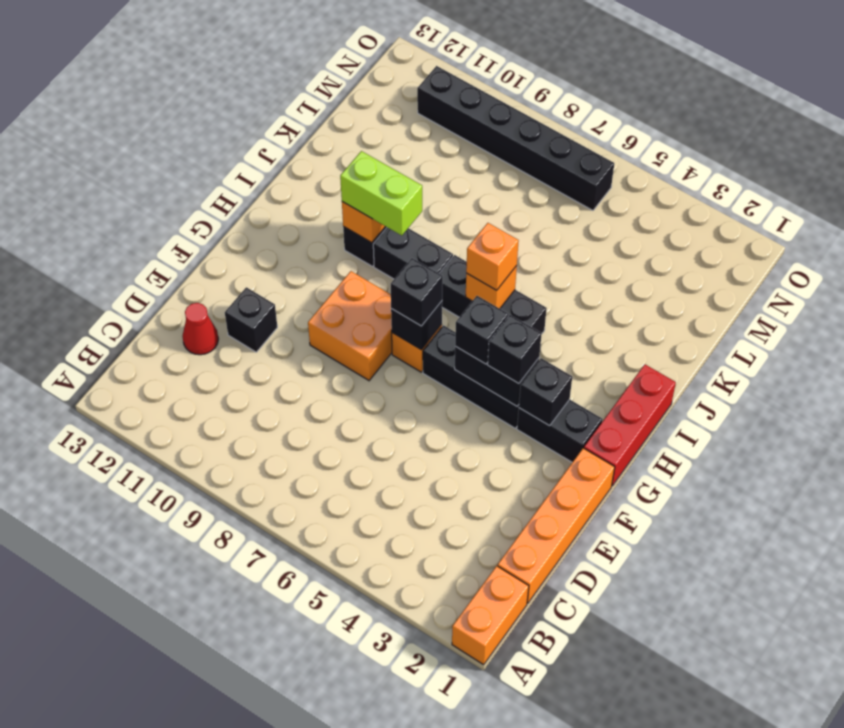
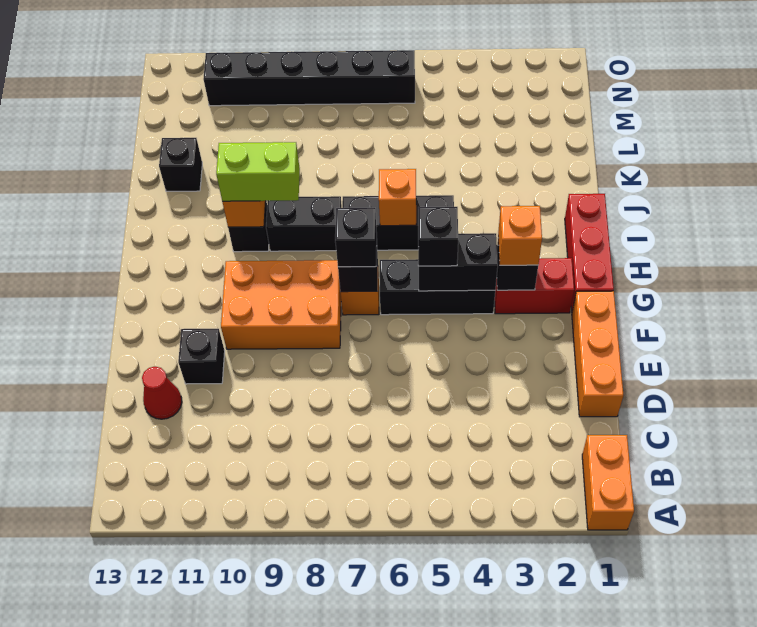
orange 1x4 brick [498,448,615,603] -> orange 1x3 brick [572,291,624,417]
orange 2x2 brick [308,271,392,380] -> orange 2x3 brick [221,260,341,349]
black 1x2 brick [517,400,602,462] -> red 1x2 brick [495,258,574,314]
black 1x1 brick [488,315,542,384] -> black 1x1 brick moved to [159,138,202,191]
orange 1x1 brick [466,223,519,290] -> orange 1x1 brick moved to [498,206,542,265]

